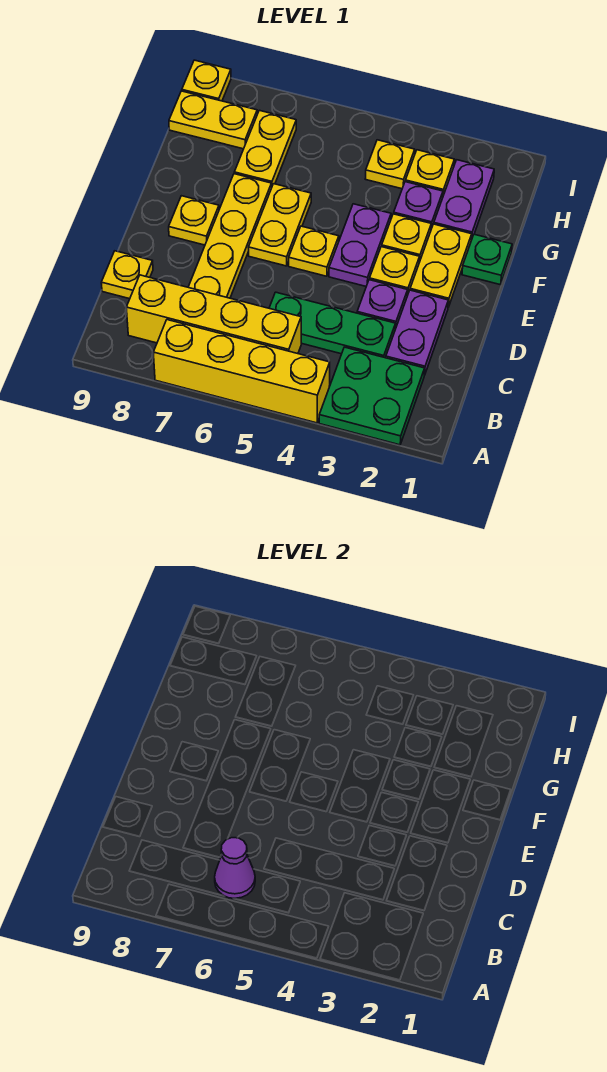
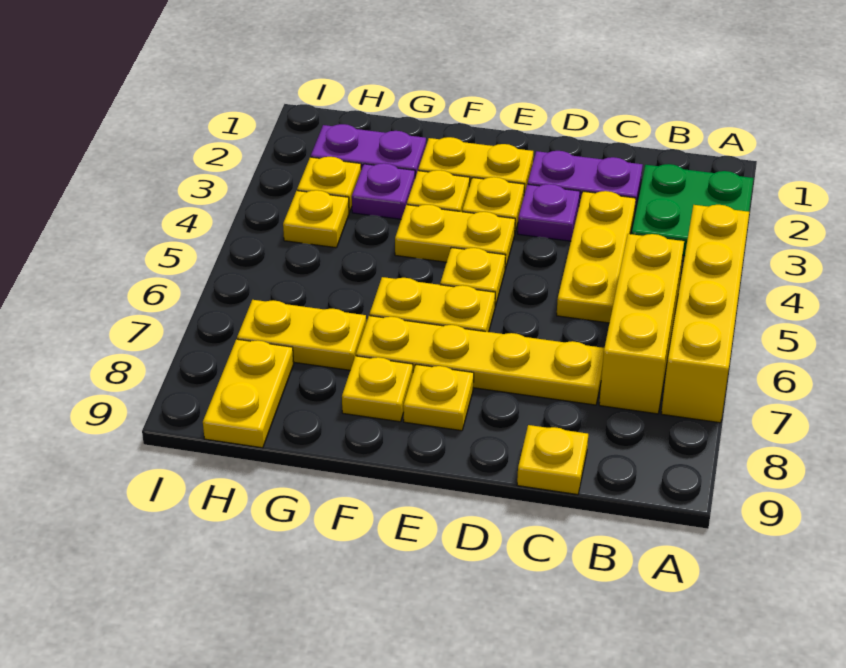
yellow 1x4 brick [126,275,301,354] -> yellow 1x3 brick [599,234,684,414]
purple 1x1 cone [215,838,255,899] -> none
green 1x3 plate [269,292,396,358] -> yellow 1x3 plate [557,191,636,323]
purple 1x2 plate [329,204,391,286] -> yellow 1x2 plate [395,205,515,269]
green 1x1 plate [462,234,512,285] -> none
yellow 1x1 plate [182,60,231,101] -> yellow 1x1 plate moved to [342,356,413,422]

